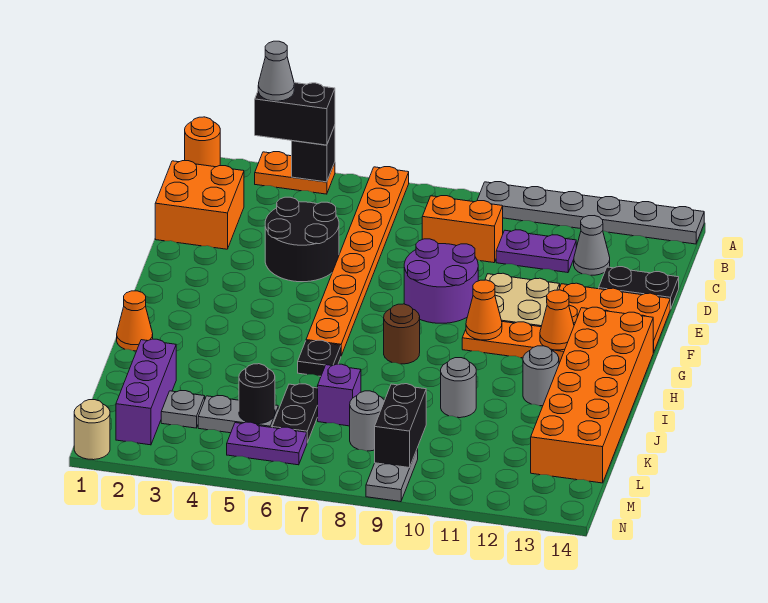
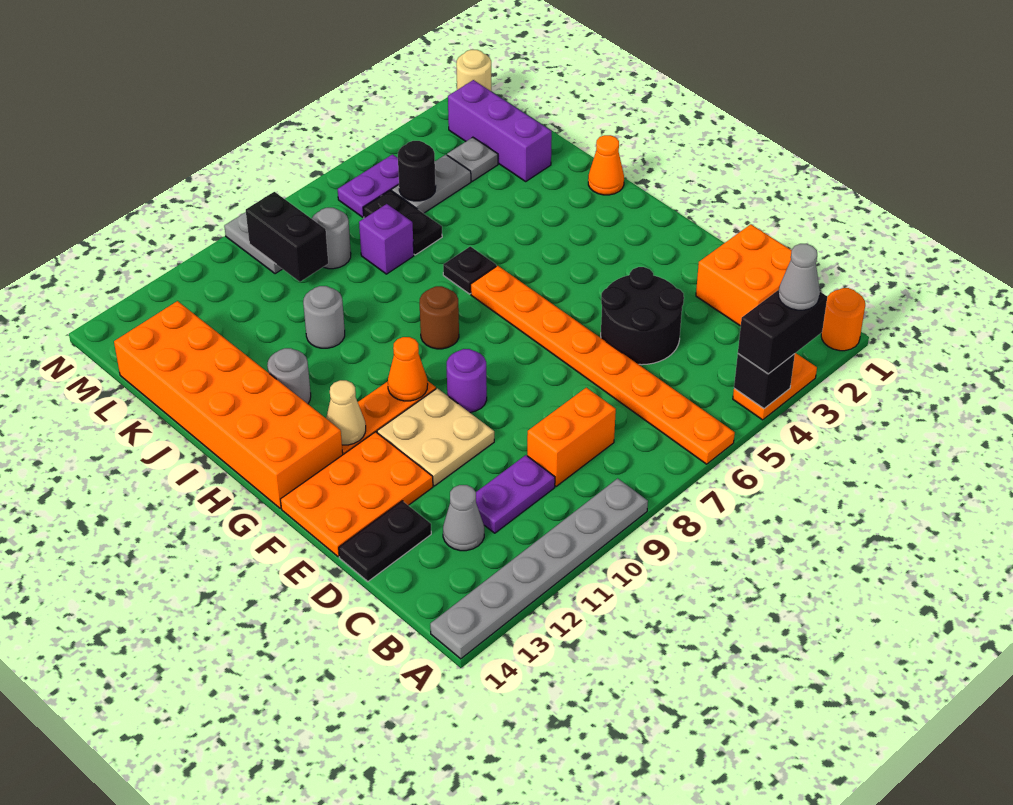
purple 2x2 round brick [404,239,478,323] -> purple 1x1 round brick [447,349,487,412]
orange 1x1 cone [540,290,574,350] -> tan 1x1 cone [326,380,366,445]

